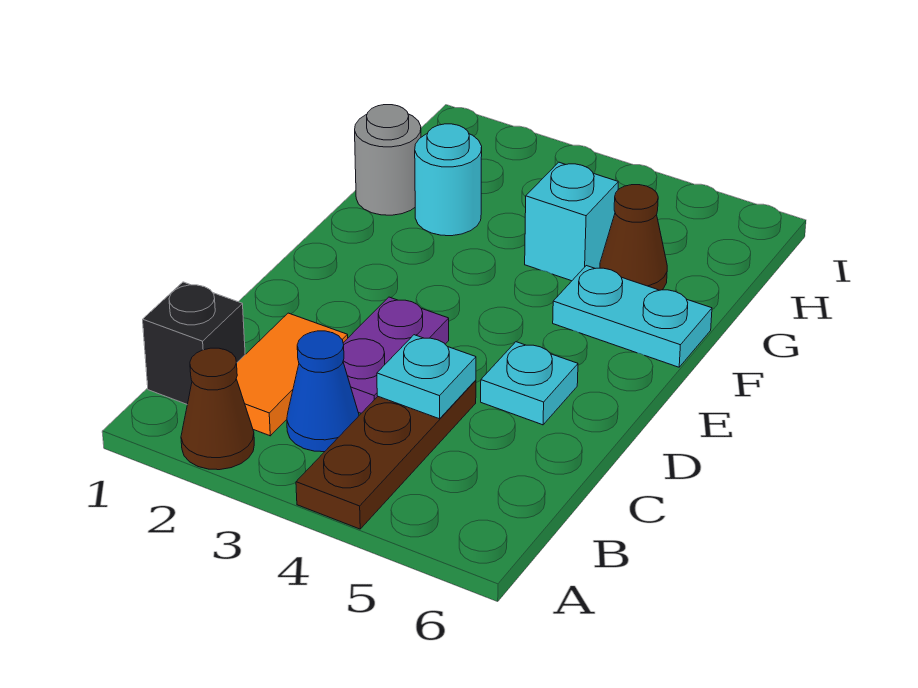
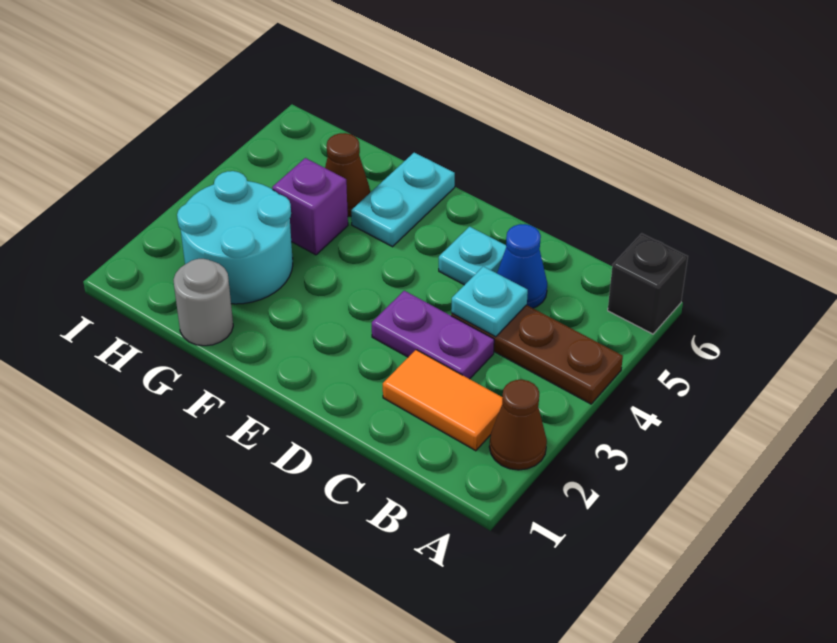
black 1x1 brick [143,282,245,404] -> black 1x1 brick moved to [608,233,688,334]
blue 1x1 cone [287,331,359,452] -> blue 1x1 cone moved to [497,224,547,308]
cyan 1x1 round brick [415,124,482,236] -> cyan 2x2 round brick [177,171,293,304]
cyan 1x1 brick [525,162,618,281] -> purple 1x1 brick [272,158,348,255]

